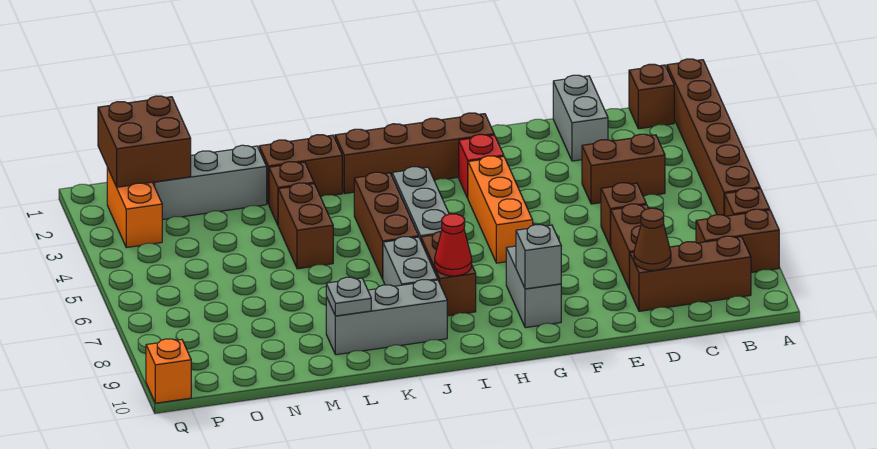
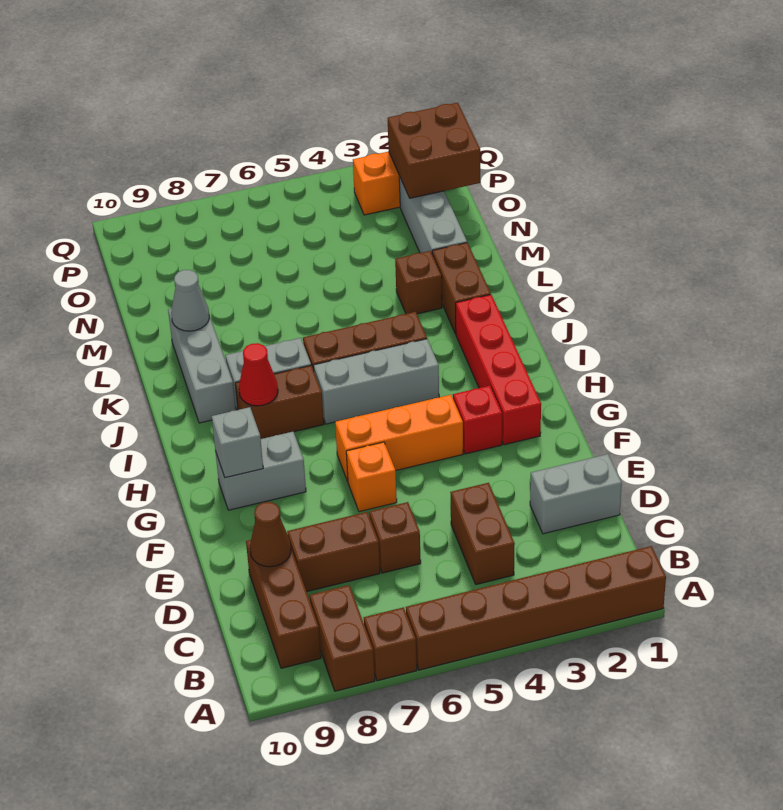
brown 1x1 brick [629,64,674,129] -> none
brown 1x4 brick [335,113,494,194] -> red 1x4 brick [456,295,541,445]
brown 1x2 brick [278,183,333,269] -> none
grey 1x1 plate [326,277,371,316] -> grey 1x1 cone [171,270,209,331]
orange 1x1 brick [146,339,191,403] -> orange 1x1 brick moved to [346,442,397,512]

